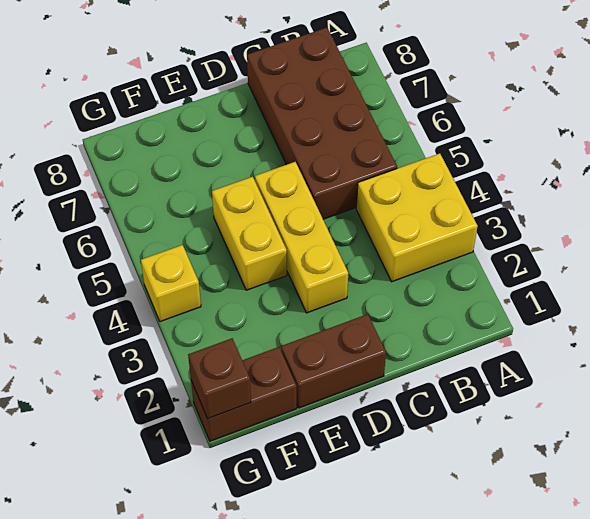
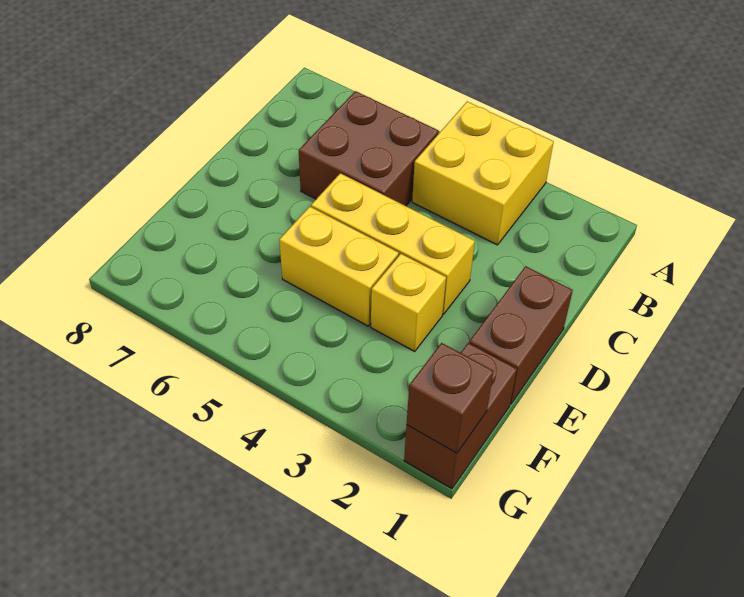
brown 2x4 brick [247,28,397,219] -> brown 2x2 brick [299,91,439,206]
yellow 1x1 brick [141,245,201,322] -> yellow 1x1 brick moved to [371,254,446,351]

